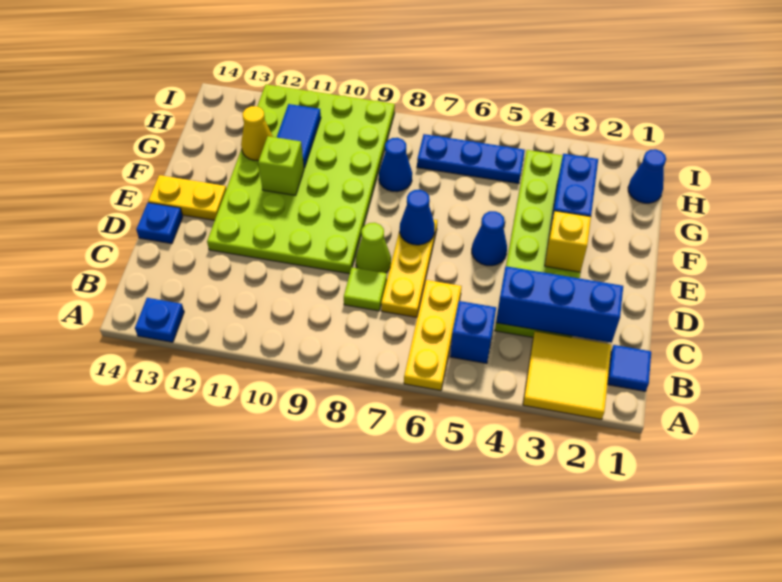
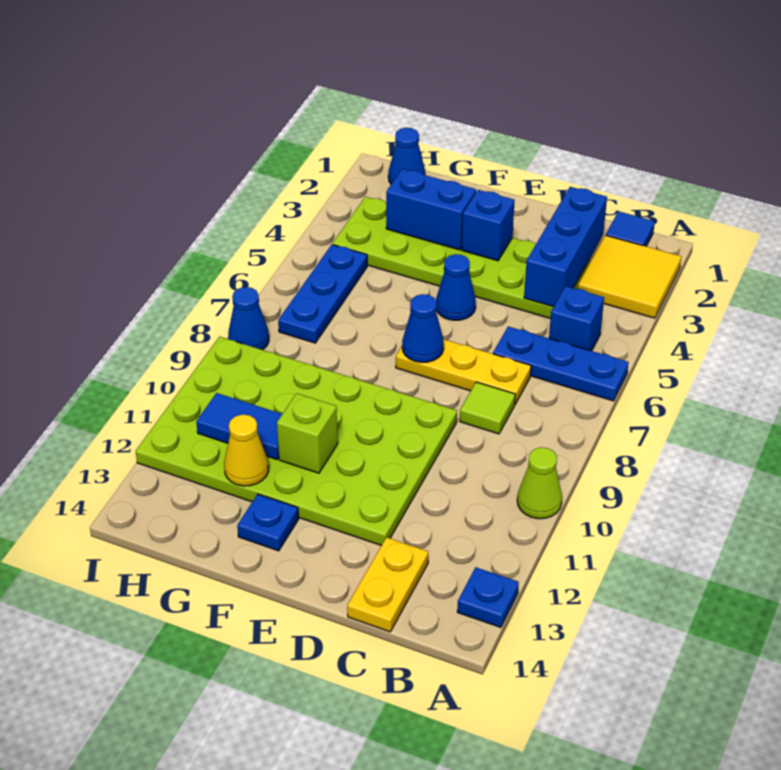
yellow 1x3 plate [404,280,462,391] -> blue 1x3 plate [493,327,629,401]
lime 1x1 cone [356,223,391,273] -> lime 1x1 cone moved to [517,447,562,519]
blue 1x1 plate [136,203,183,244] -> blue 1x1 plate moved to [237,494,299,551]
yellow 1x1 brick [545,211,591,272] -> blue 1x1 brick [462,190,515,261]
yellow 1x2 plate [148,175,226,220] -> yellow 1x2 plate moved to [347,537,428,632]
blue 1x1 cone [379,138,412,192] -> blue 1x1 cone moved to [228,287,269,350]

